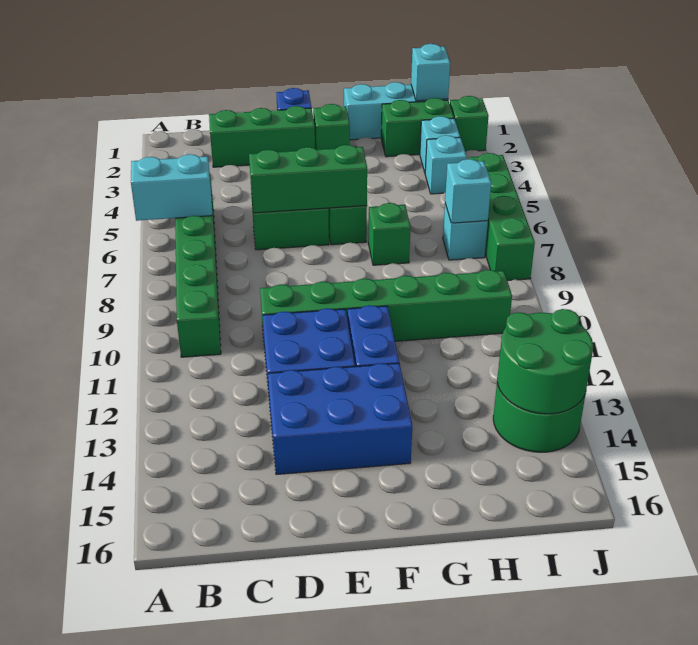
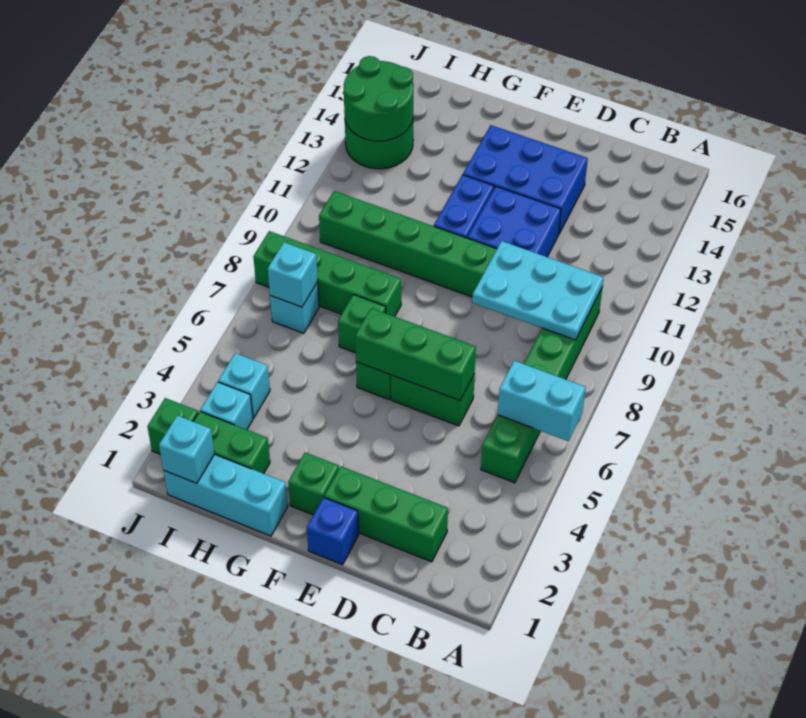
none -> cyan 2x3 plate [472,241,604,340]
green 1x4 brick [469,153,535,281] -> green 1x4 brick turned to [253,231,401,317]

